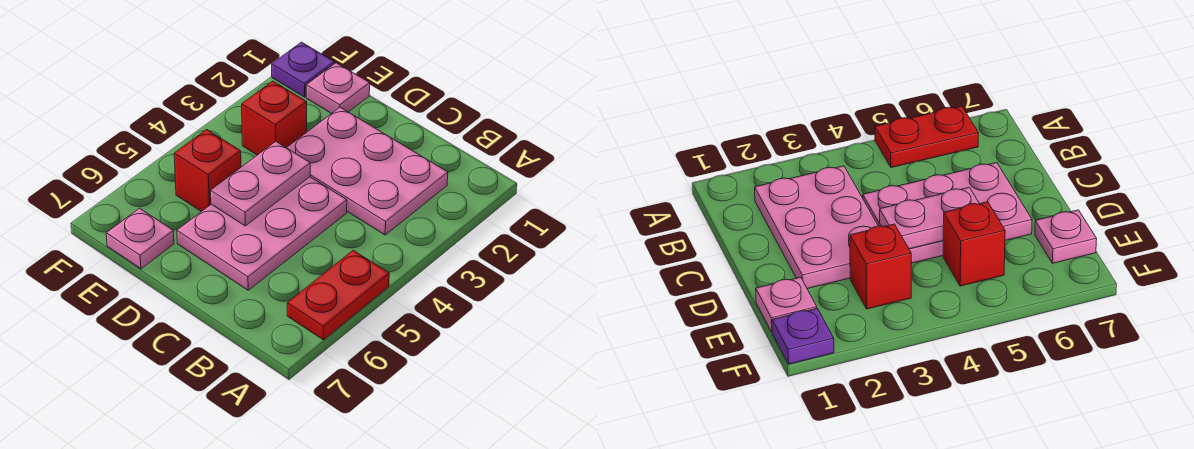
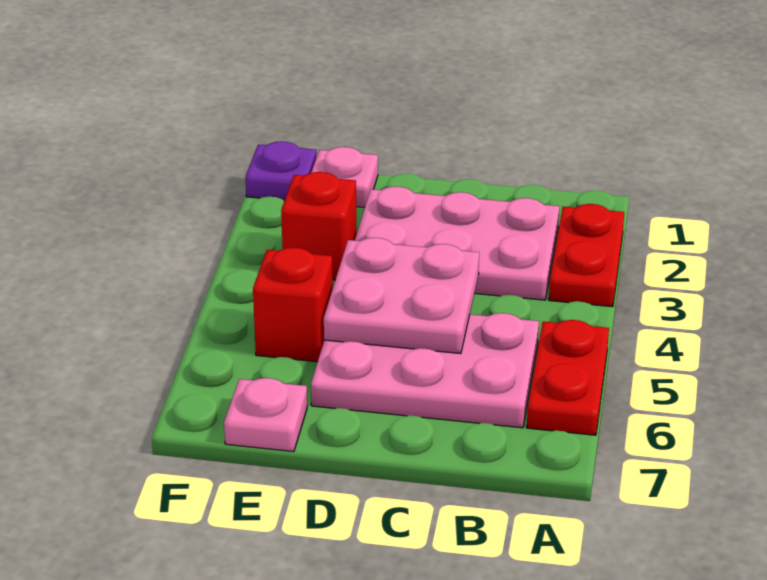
none -> red 1x2 plate [549,204,624,307]
pink 2x3 plate [177,177,347,290] -> pink 2x3 plate turned to [311,313,539,428]
pink 1x2 plate [211,142,310,226] -> pink 2x2 plate [324,238,479,354]

